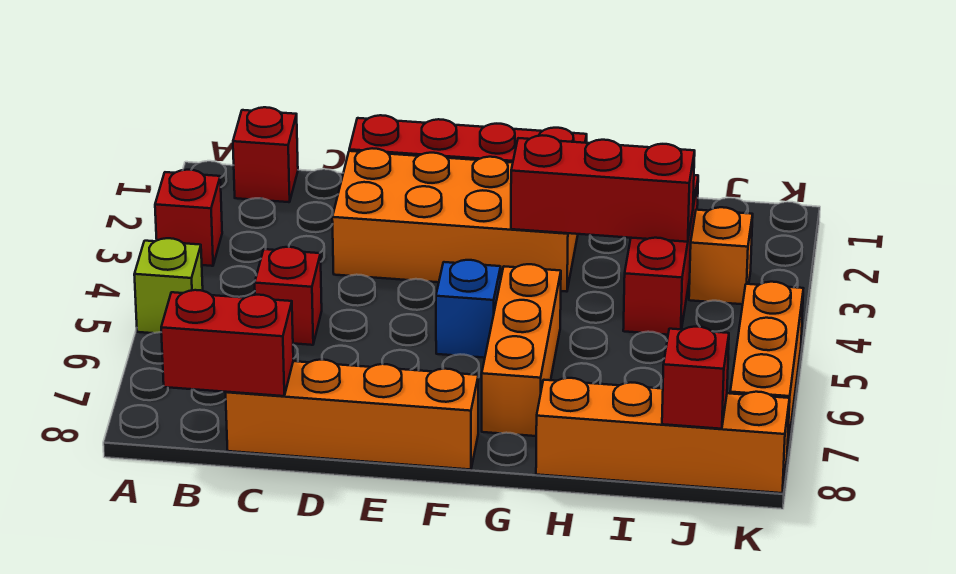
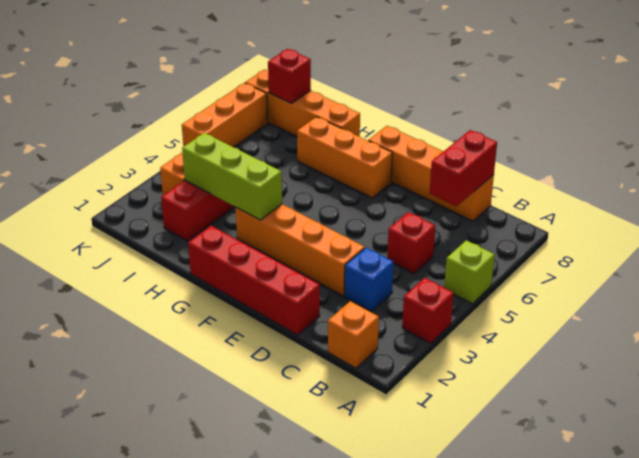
red 1x1 brick [233,107,298,202] -> orange 1x1 brick [328,301,379,368]
red 1x2 brick [161,290,293,396] -> red 1x2 brick turned to [430,130,497,206]
orange 2x4 brick [332,148,578,292] -> orange 1x4 brick [236,204,365,296]
blue 1x1 brick [436,260,501,358] -> blue 1x1 brick moved to [344,248,394,311]
red 1x3 brick [511,135,695,242] -> lime 1x3 brick [182,133,282,220]
orange 1x3 brick [482,264,561,436] -> orange 1x3 brick turned to [297,117,392,198]

